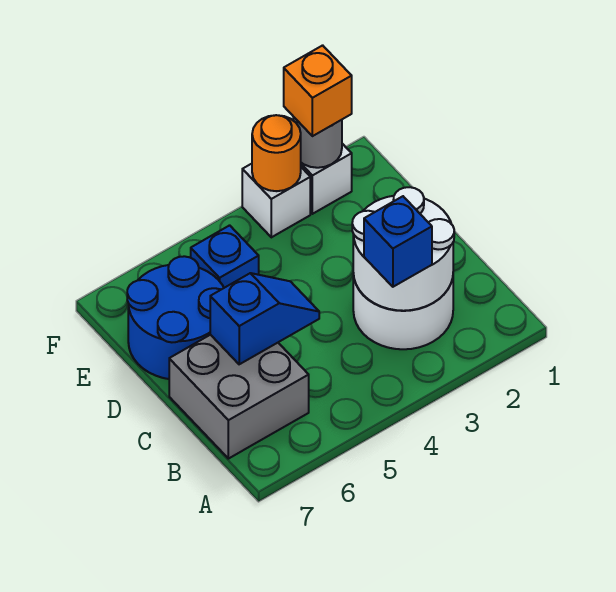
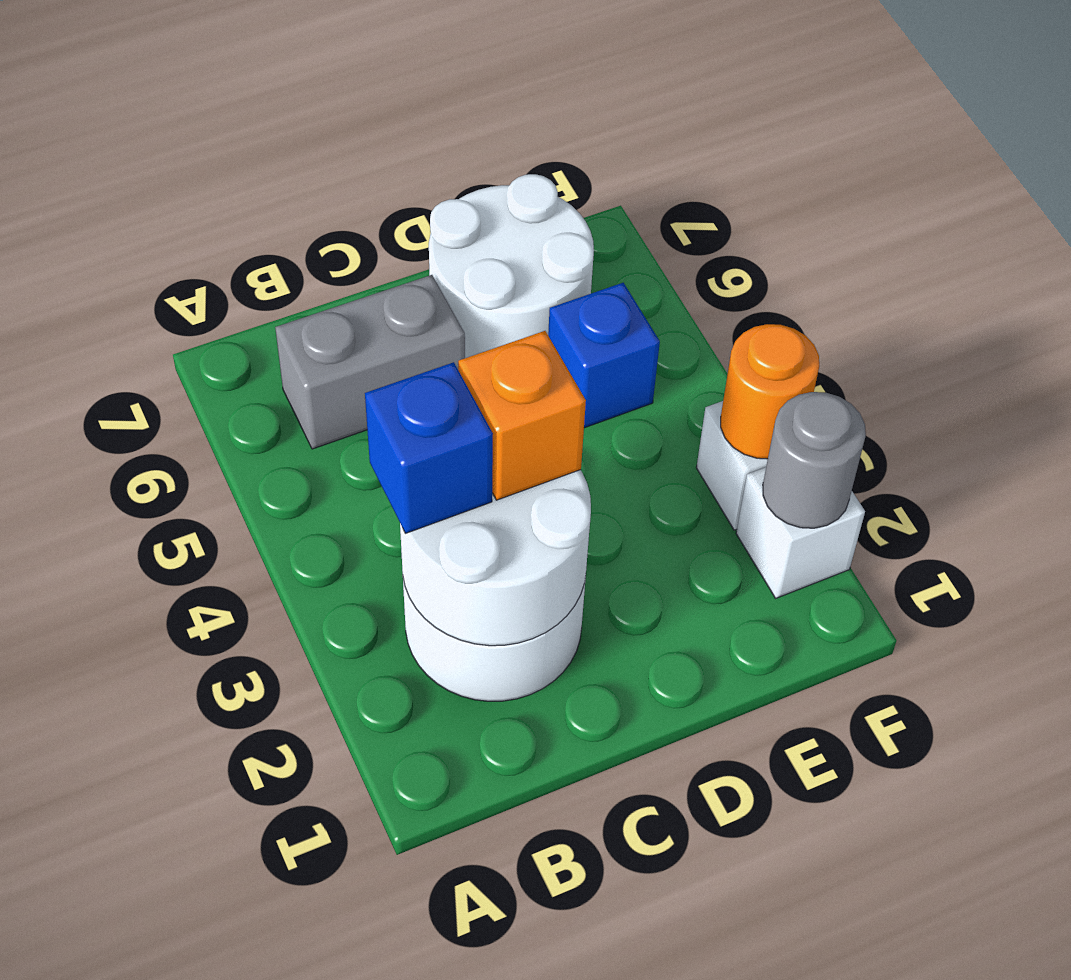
grey 2x2 brick [169,335,309,459] -> grey 1x2 brick [275,275,465,449]
blue 1x2 slope [210,273,319,364] -> none
blue 2x2 round brick [127,256,224,379] -> white 2x2 round brick [429,174,594,358]
orange 1x1 brick [284,45,352,136] -> orange 1x1 brick moved to [458,331,586,500]

